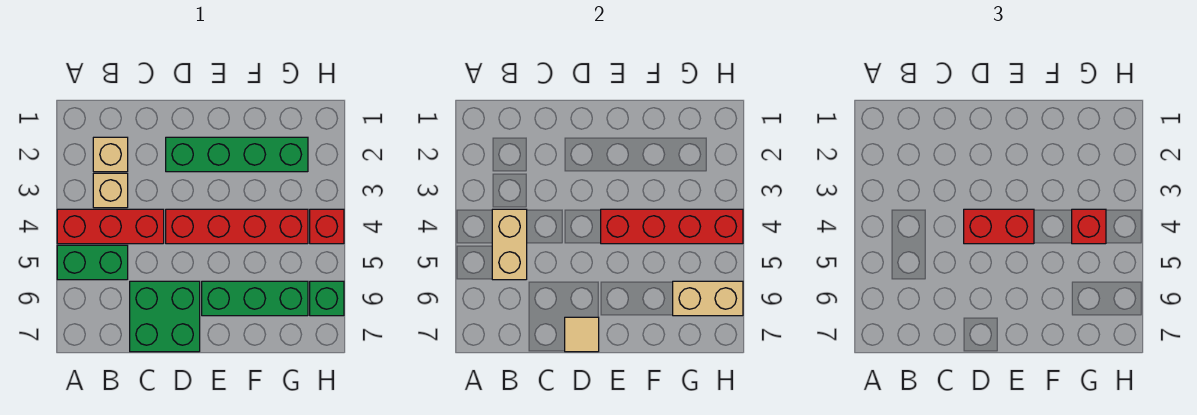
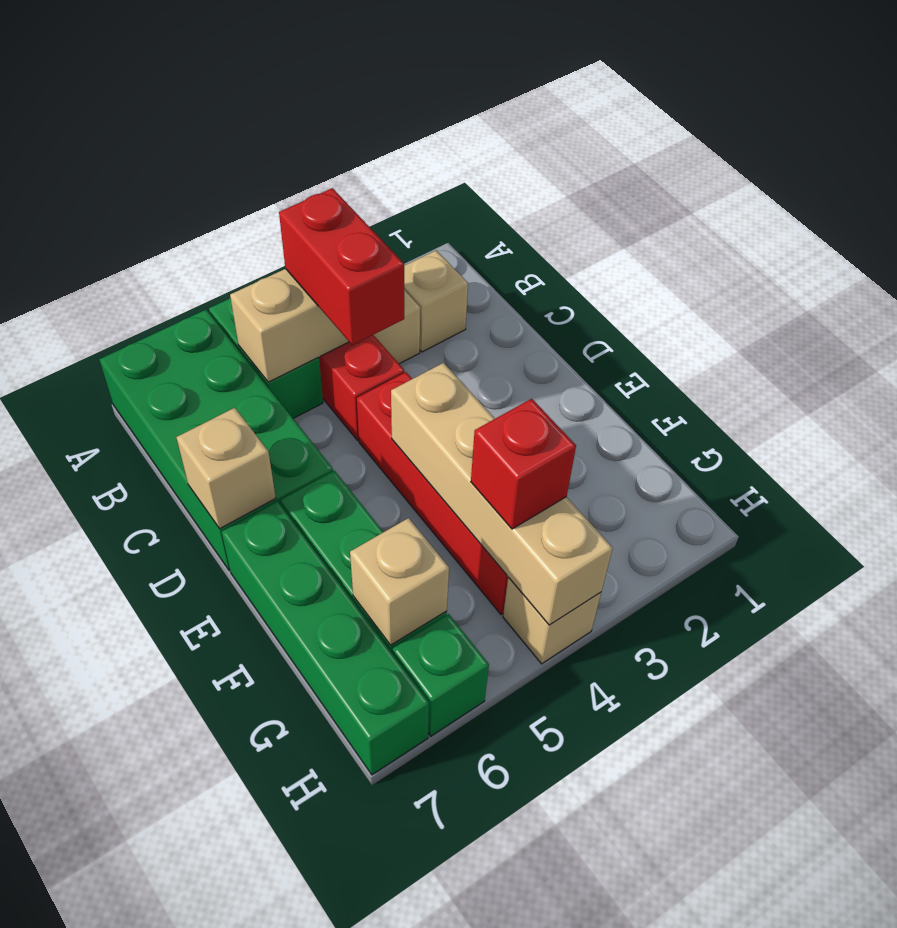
green 2x2 brick [130,281,200,352] -> green 2x4 brick [99,310,333,571]
green 1x4 brick [166,137,308,172] -> green 1x4 brick moved to [222,501,429,775]
red 1x2 brick [964,209,1034,244] -> red 1x2 brick moved to [279,188,404,345]
tan 1x1 tile [565,317,599,352] -> tan 1x1 brick [176,408,276,529]
red 1x4 brick [601,209,743,244] -> tan 1x4 brick [391,363,613,625]
tan 1x2 brick [673,281,743,316] -> tan 1x1 brick [350,518,449,645]
red 1x1 brick [310,209,344,244] -> tan 1x1 brick [503,578,601,664]

